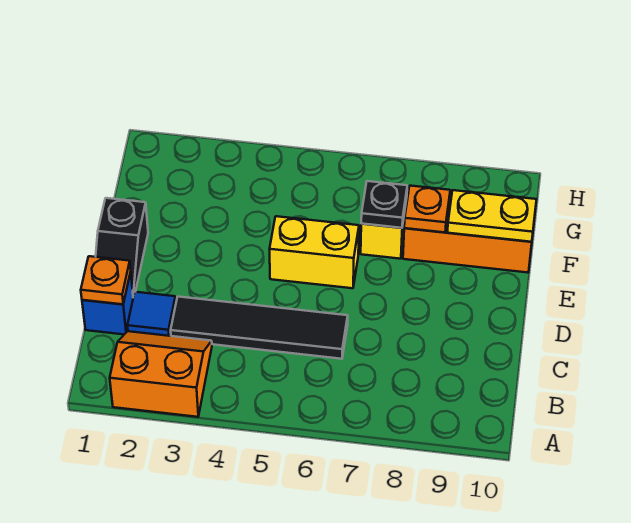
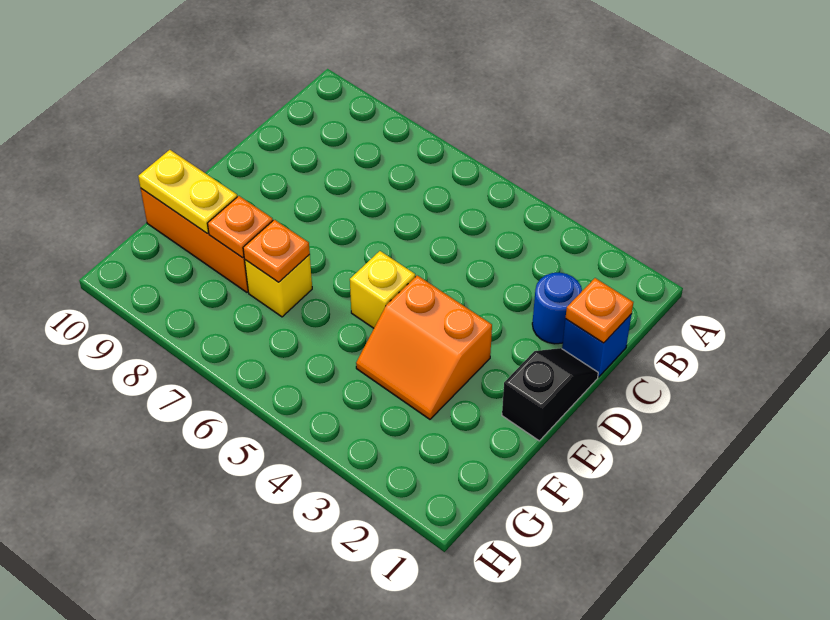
orange 2x2 slope [110,331,212,417] -> orange 2x2 slope moved to [356,275,492,419]
blue 1x1 tile [127,292,176,336] -> blue 1x1 round brick [532,273,582,344]
black 1x4 tile [171,297,348,359] -> none
yellow 1x2 brick [270,216,359,288] -> yellow 1x1 brick [350,251,415,328]
black 1x1 plate [361,181,407,228] -> orange 1x1 plate [243,220,310,282]

